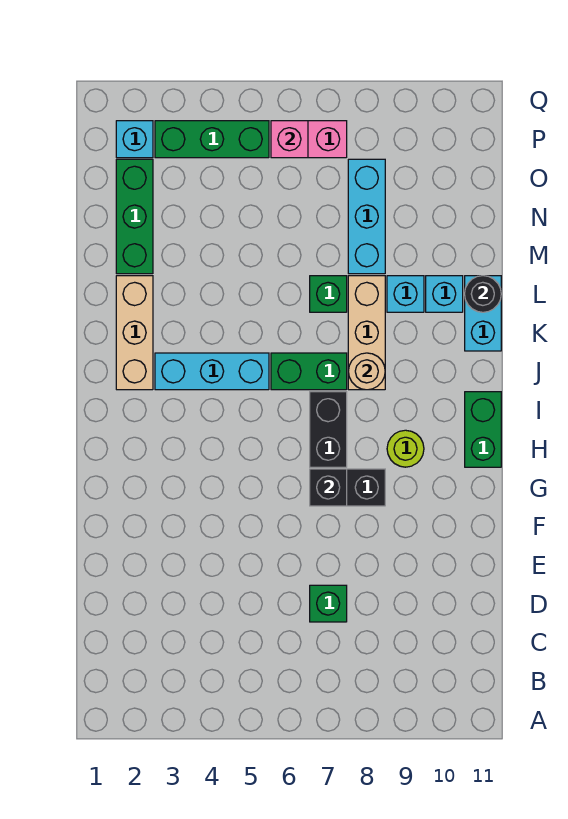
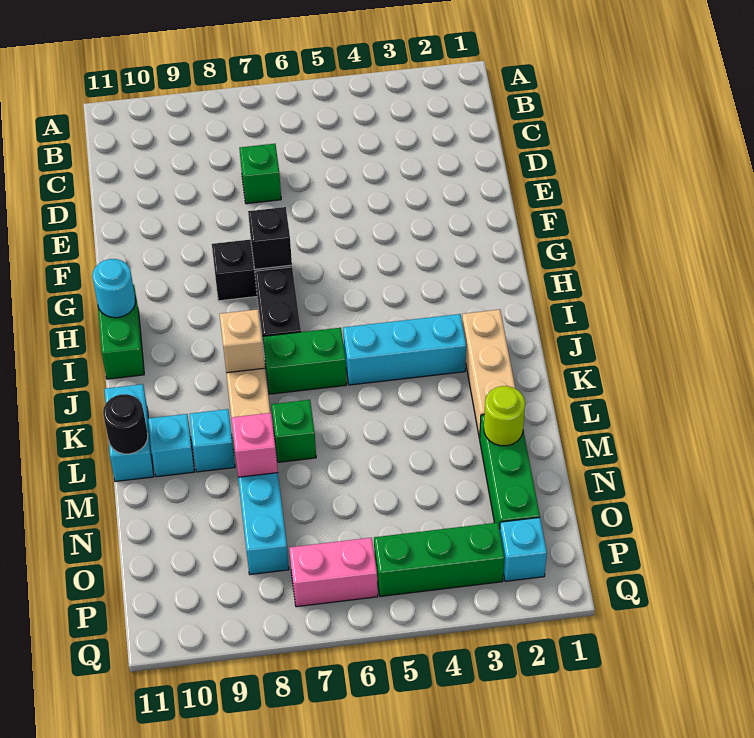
lime 1x1 round brick [387,430,424,467] -> lime 1x1 round brick moved to [484,386,525,446]
none -> cyan 1x1 round brick [92,259,136,318]
tan 1x1 round brick [348,353,385,390] -> tan 1x1 brick [220,309,265,373]
pink 1x1 brick [271,121,308,158] -> pink 1x1 brick moved to [231,413,278,477]

